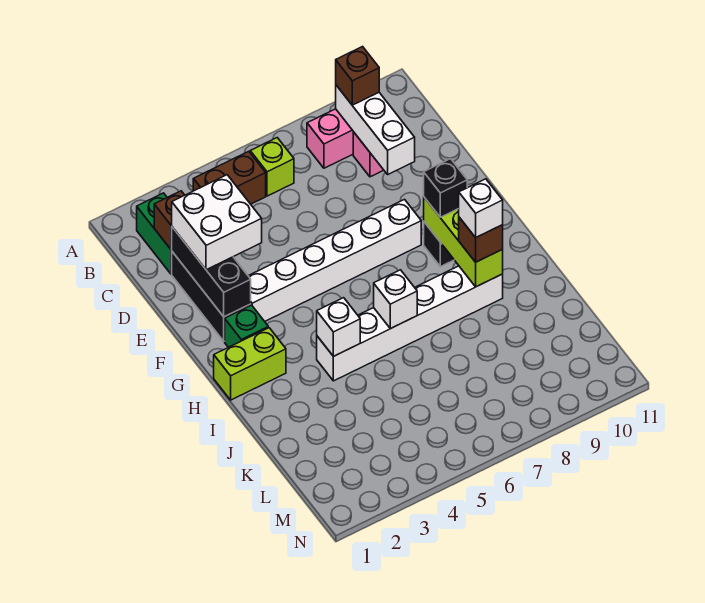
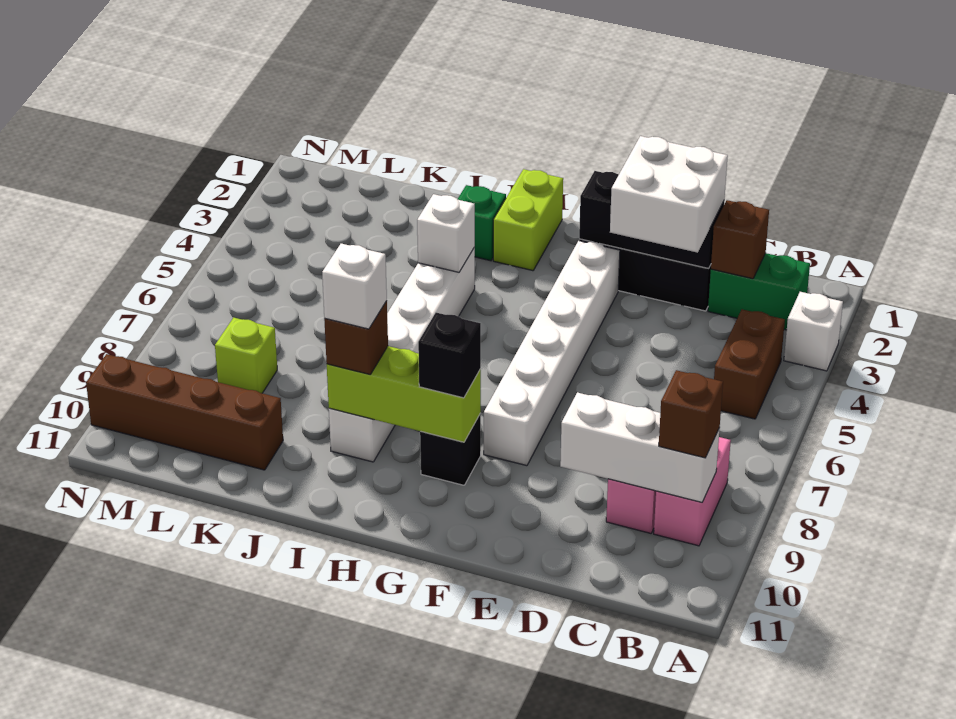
lime 1x1 brick [250,138,294,196] -> lime 1x1 brick moved to [215,317,277,393]
green 1x1 brick [225,305,268,347] -> green 1x1 brick moved to [458,185,506,261]
white 1x1 brick [374,270,417,329] -> white 1x1 brick moved to [784,292,843,371]
none -> brown 1x4 brick [86,354,283,470]

